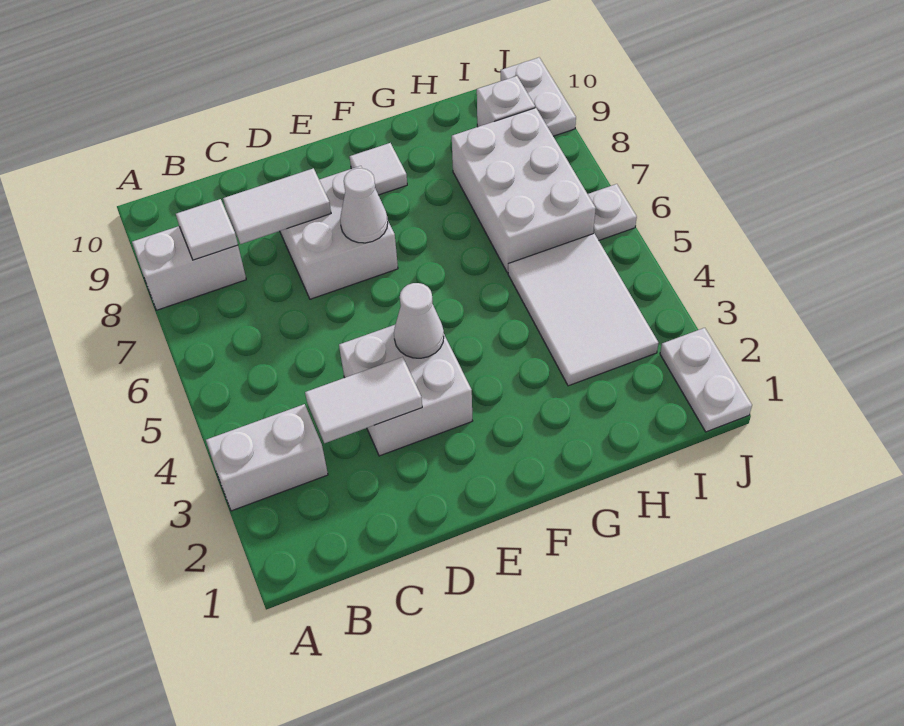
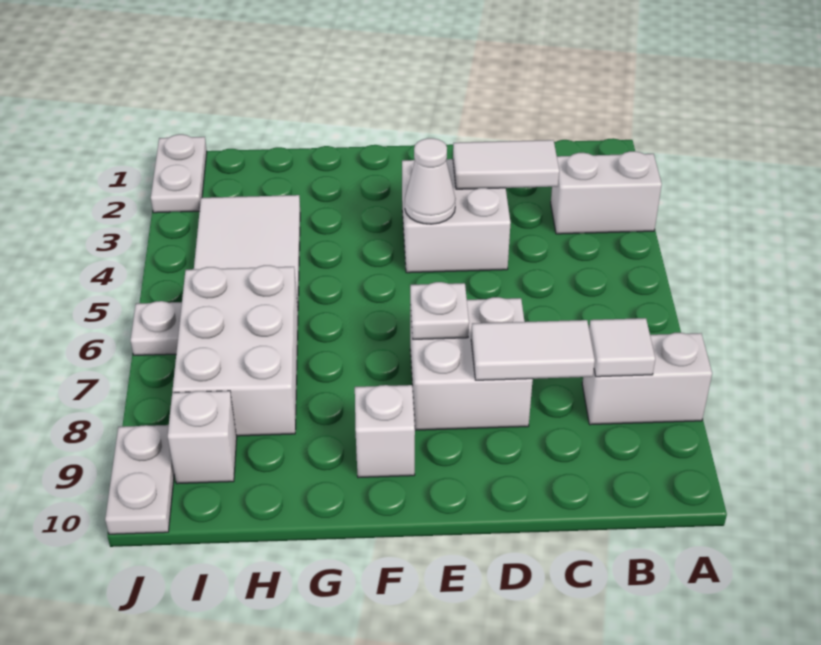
white 1x1 cone [340,168,388,243] -> white 1x1 plate [410,282,469,339]
white 1x1 tile [350,143,407,195] -> white 1x1 brick [355,385,415,478]

